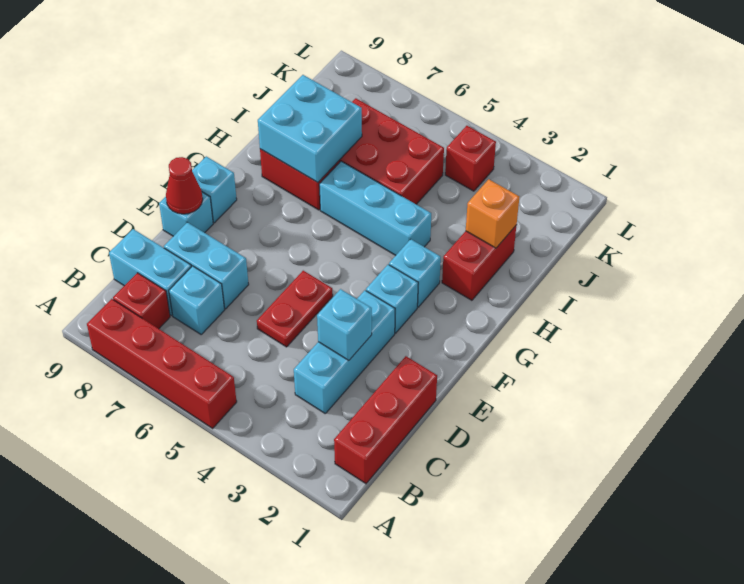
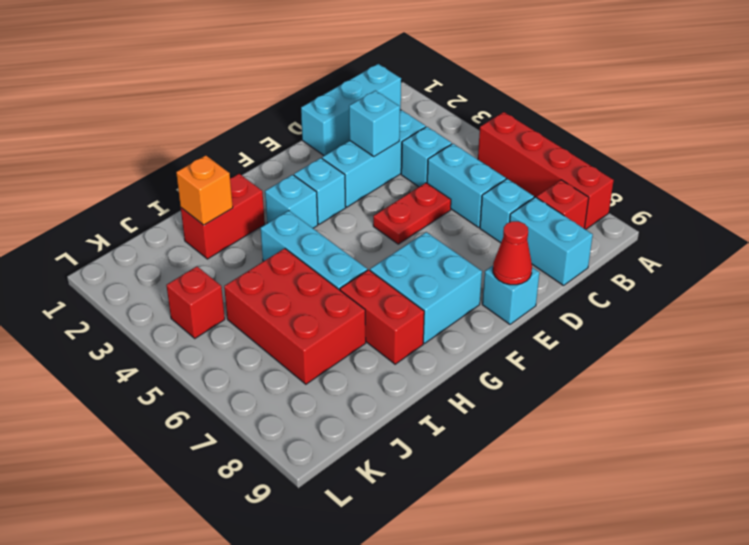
red 1x3 brick [334,356,437,484] -> cyan 1x3 brick [301,64,401,156]
cyan 1x2 brick [164,222,249,309] -> cyan 1x2 brick moved to [427,144,506,227]
cyan 1x1 brick [192,156,237,223] -> cyan 1x1 brick moved to [401,127,452,187]
cyan 2x2 brick [258,75,362,182] -> cyan 2x2 brick moved to [370,232,482,343]

